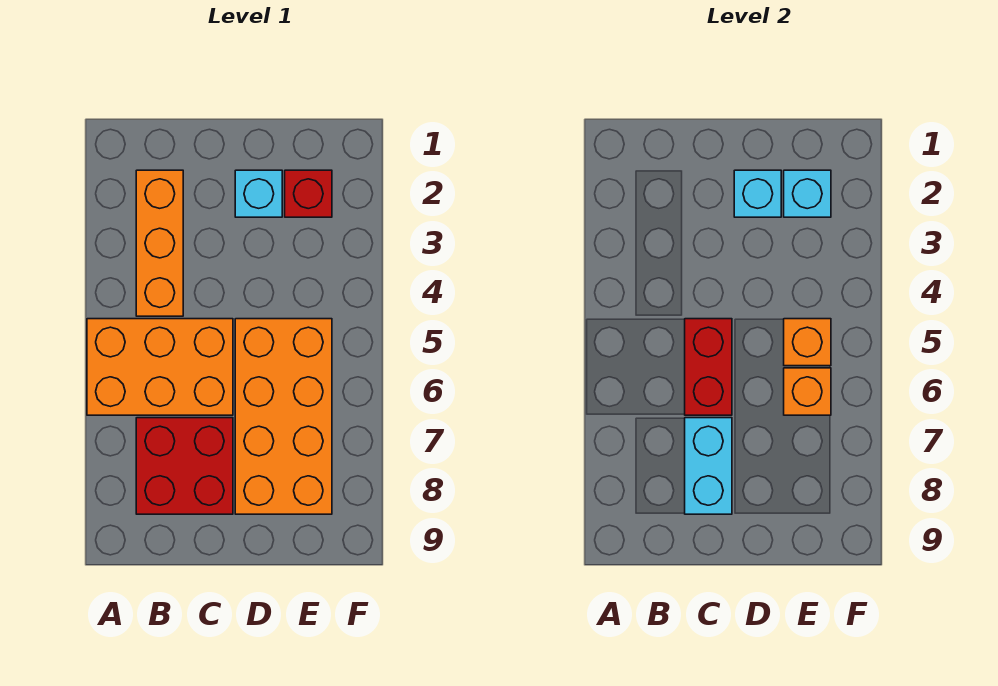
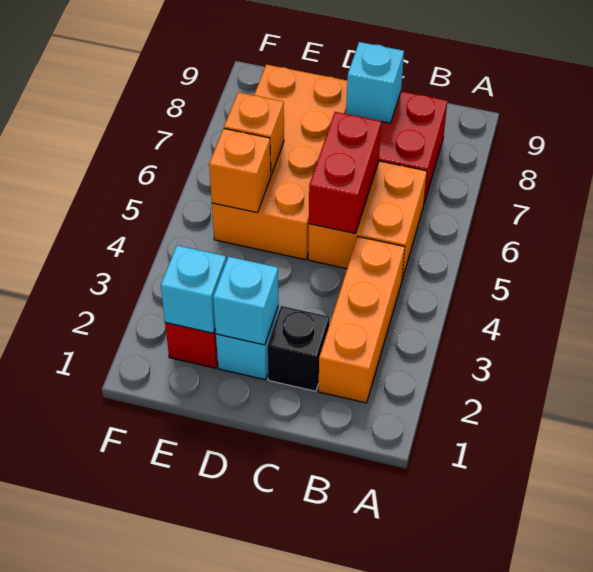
orange 2x3 brick [87,319,233,415] -> orange 2x2 brick [308,161,427,279]
none -> black 1x1 brick [267,306,329,391]
cyan 1x2 brick [685,418,732,514] -> cyan 1x1 brick [346,42,404,123]

